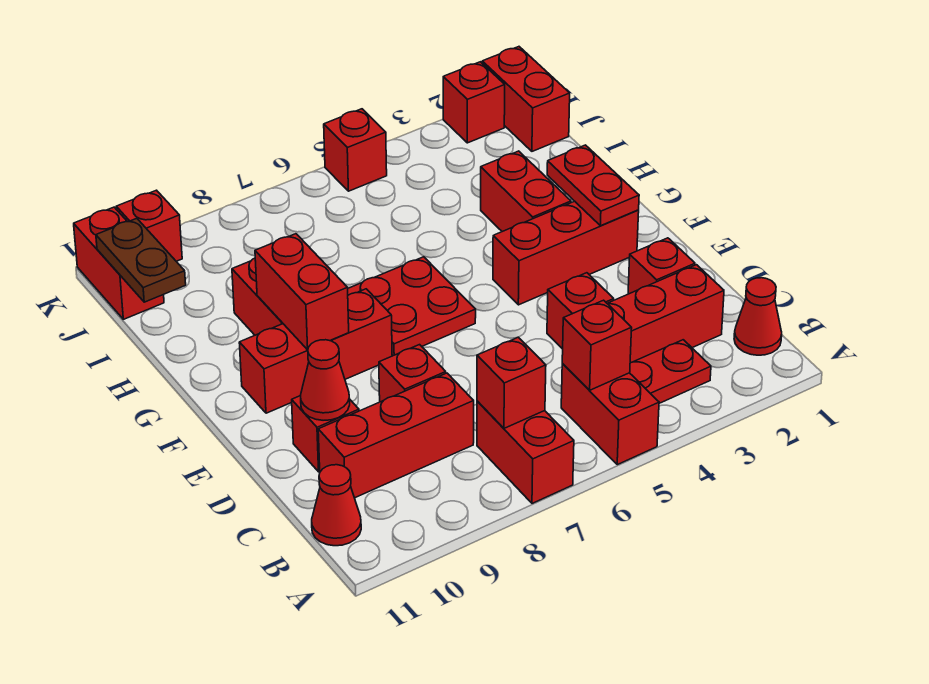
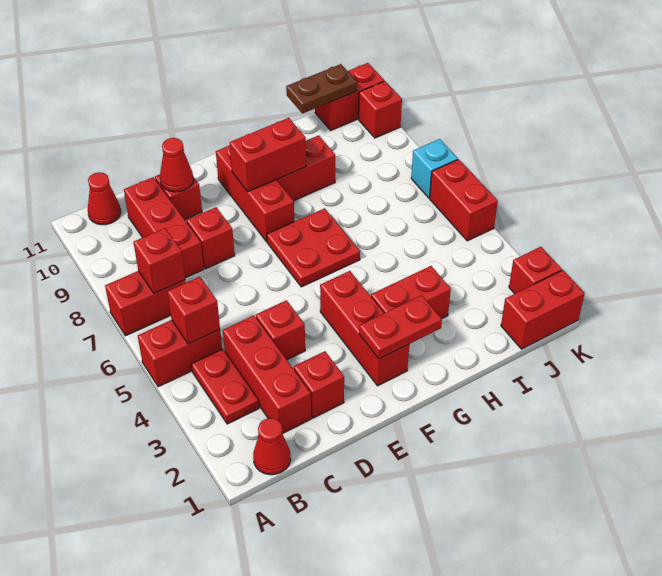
red 1x1 brick [324,109,387,191] -> red 1x2 brick [430,159,498,241]
none -> cyan 1x1 brick [411,139,458,198]

